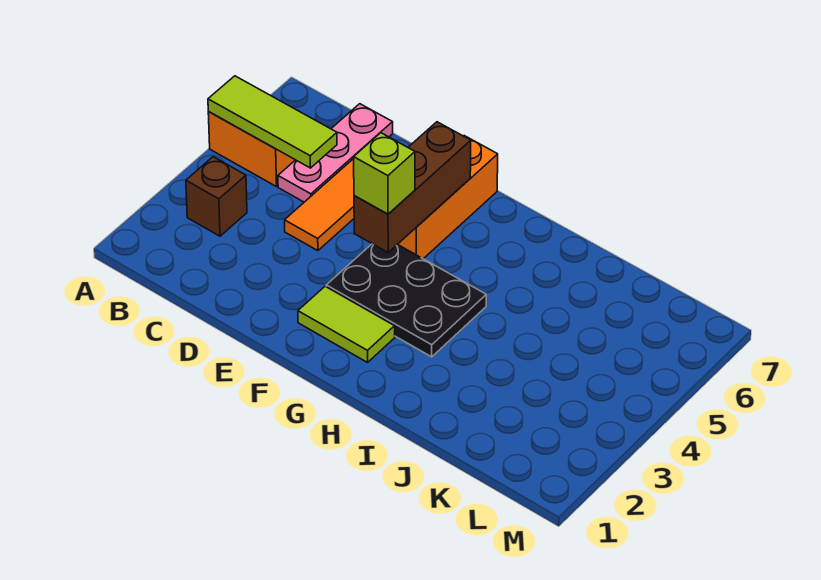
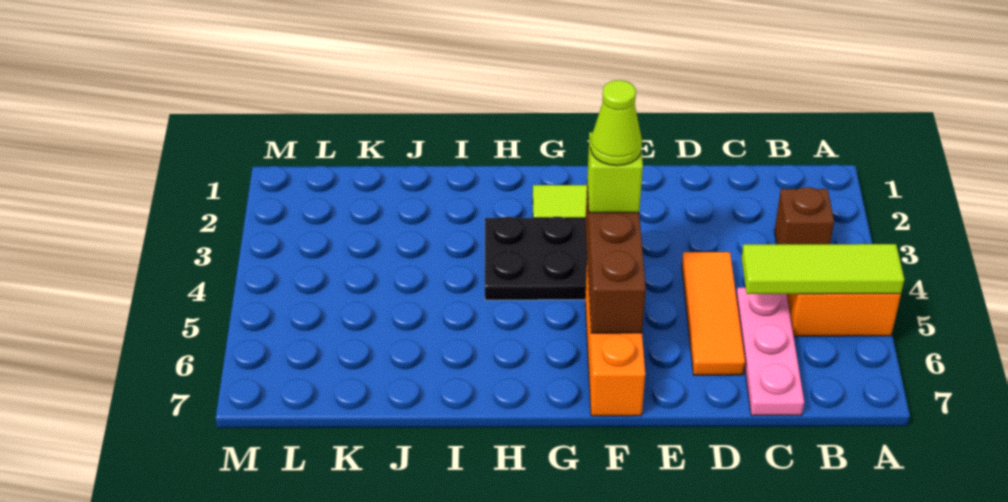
none -> lime 1x1 cone [591,80,642,166]

